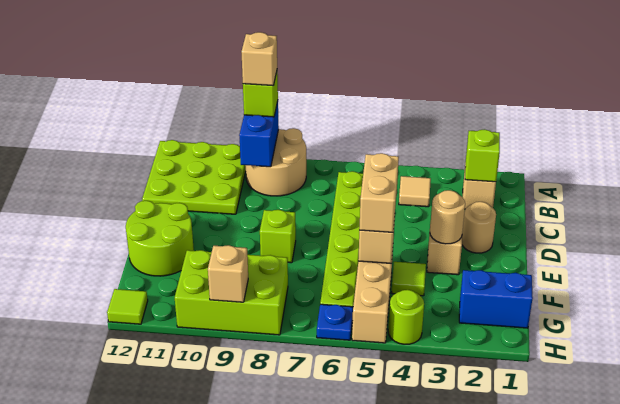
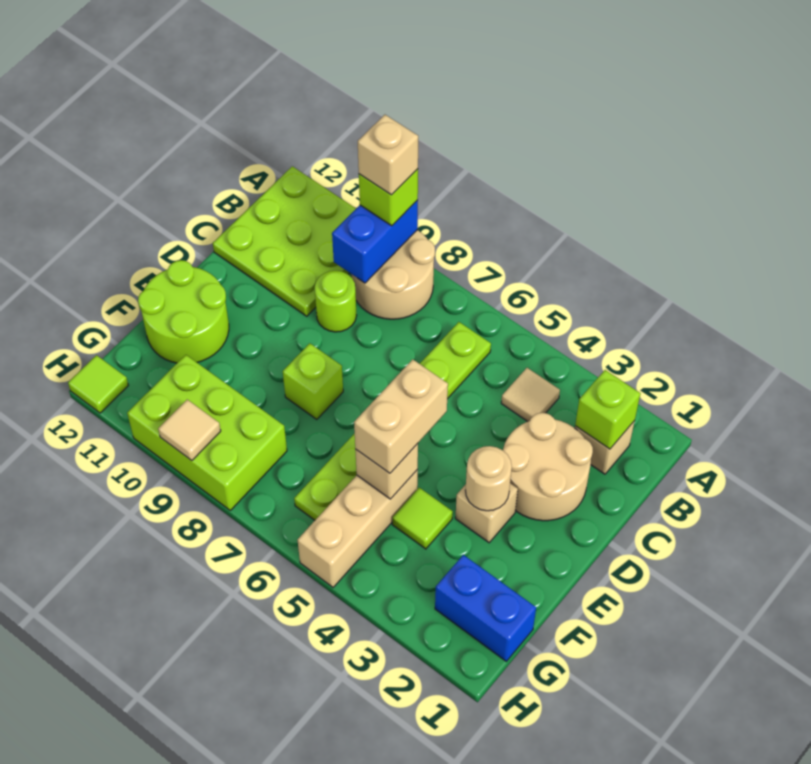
tan 1x1 round brick [462,202,496,253] -> tan 2x2 round brick [503,413,593,521]
lime 1x1 round brick [388,290,424,344] -> lime 1x1 round brick moved to [315,271,357,332]
blue 1x1 plate [317,304,353,340] -> none
tan 1x1 brick [208,245,248,302] -> tan 1x1 tile [158,400,221,461]

